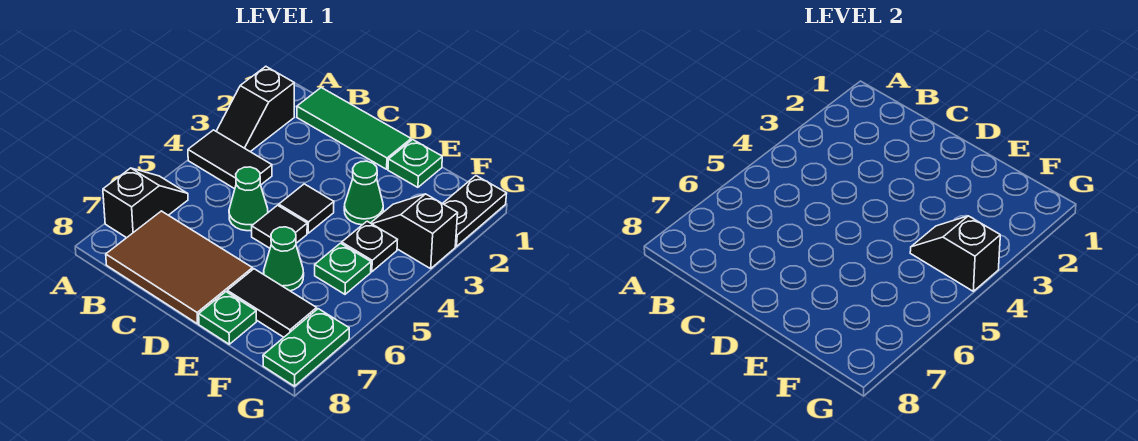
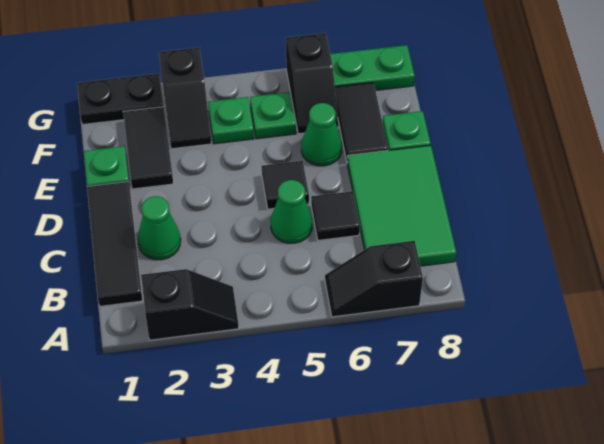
black 1x2 tile [188,130,272,189] -> black 1x2 tile moved to [123,107,173,189]
green 1x3 tile [297,88,411,169] -> black 1x3 tile [87,182,143,306]
brown 2x3 tile [106,211,253,324] -> green 2x3 tile [347,145,456,266]
black 1x1 tile [279,184,334,233] -> black 1x1 tile moved to [311,191,360,240]
green 1x1 cone [344,161,383,225] -> green 1x1 cone moved to [138,196,181,260]
black 1x1 plate [342,221,397,272] -> green 1x1 plate [208,97,254,144]
black 1x2 slope [910,216,1000,291] -> black 1x2 slope moved to [286,33,338,134]

